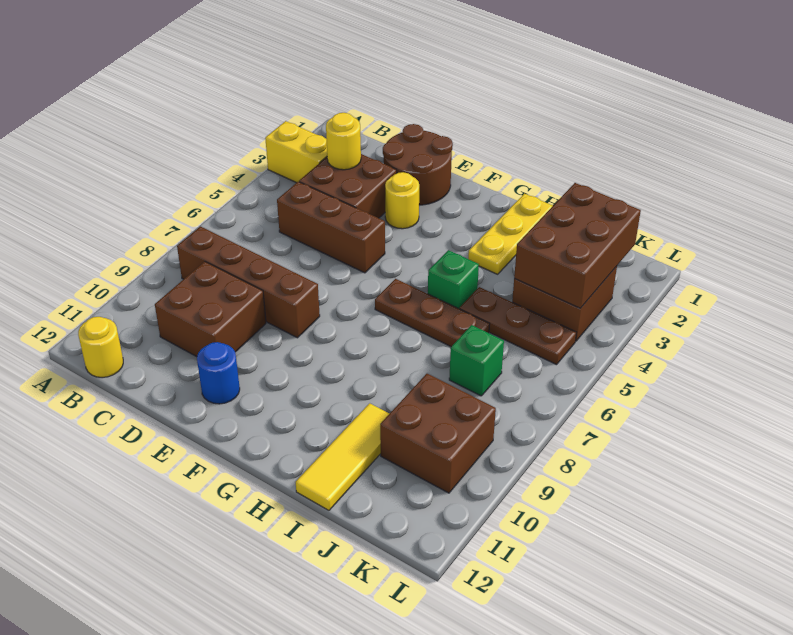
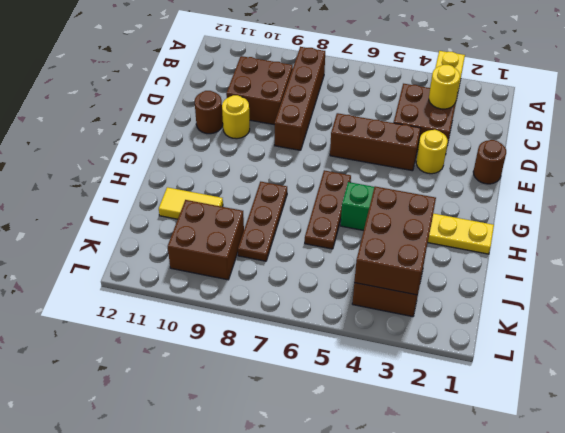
yellow 1x1 round brick [78,317,123,378] -> yellow 1x1 round brick moved to [222,95,250,139]
brown 1x3 brick [277,182,385,273] -> brown 1x3 brick turned to [330,113,421,171]
brown 2x2 round brick [383,124,453,205] -> brown 1x1 round brick [473,140,506,184]
blue 1x1 round brick [197,342,240,404] -> brown 1x1 round brick [195,91,223,134]
brown 1x3 plate [460,287,576,365] -> brown 1x3 plate moved to [238,182,287,261]
yellow 1x3 tile [296,403,389,510] -> yellow 1x2 tile [159,187,223,219]
brown 2x3 brick [514,183,641,308] -> brown 2x3 brick turned to [354,186,436,295]
green 1x1 brick [449,325,504,396] -> none

